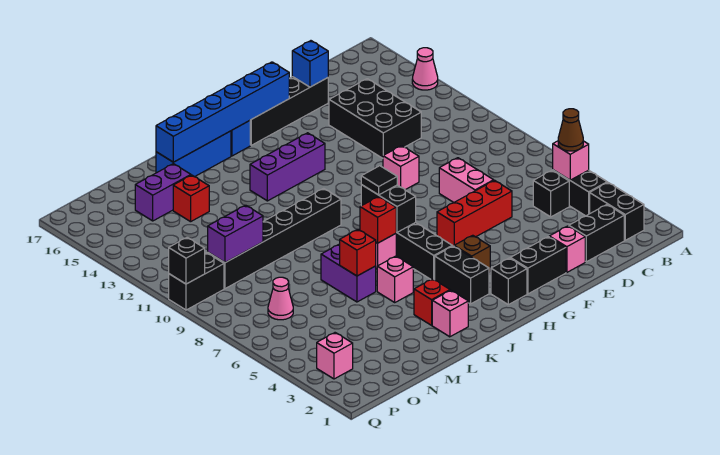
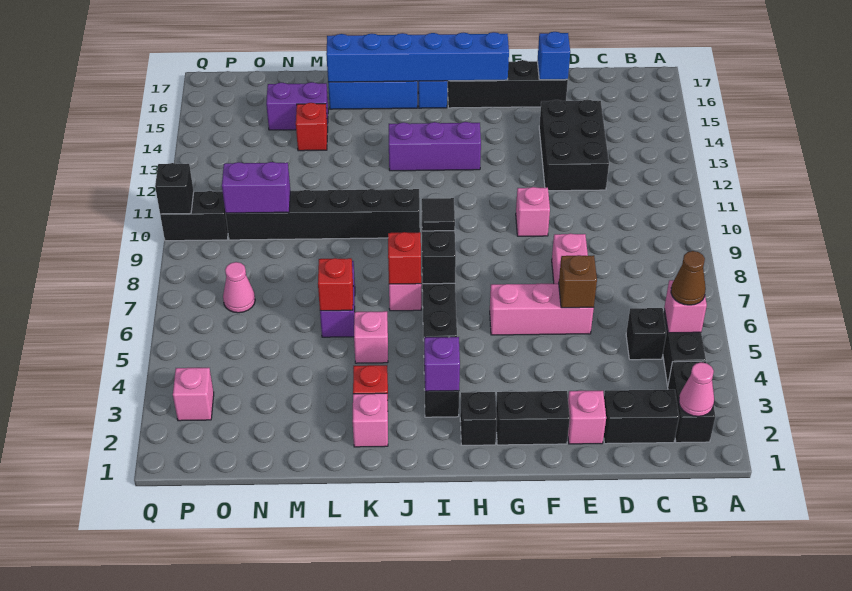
pink 1x1 cone [412,48,438,90] -> pink 1x1 cone moved to [679,362,714,416]
red 1x3 brick [437,180,512,246] -> pink 1x3 brick [490,283,594,335]
brown 1x1 brick [454,235,490,272] -> brown 1x1 brick moved to [558,255,597,308]
none -> purple 1x1 brick [424,337,460,391]

